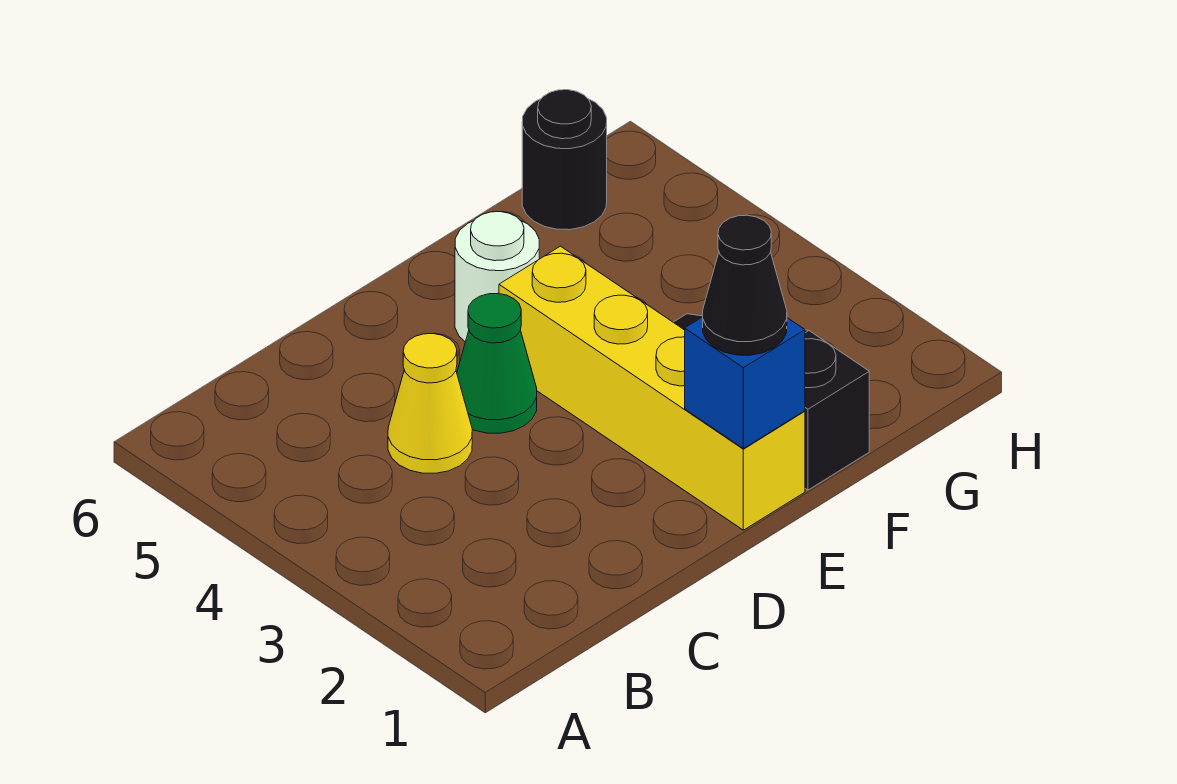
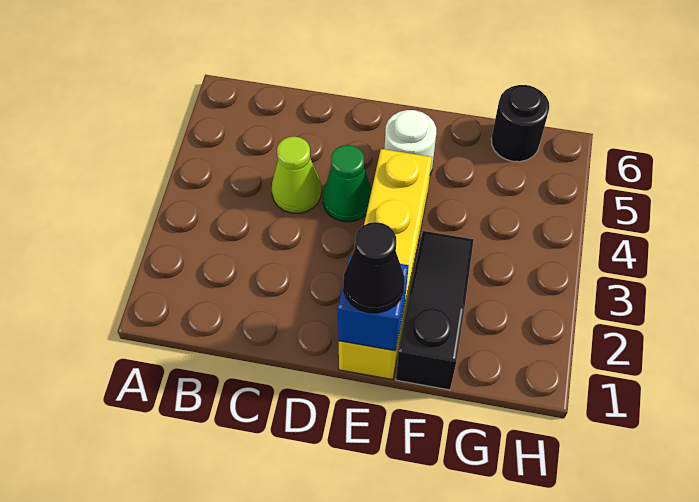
yellow 1x1 cone [388,334,472,473] -> lime 1x1 cone [272,136,321,213]

